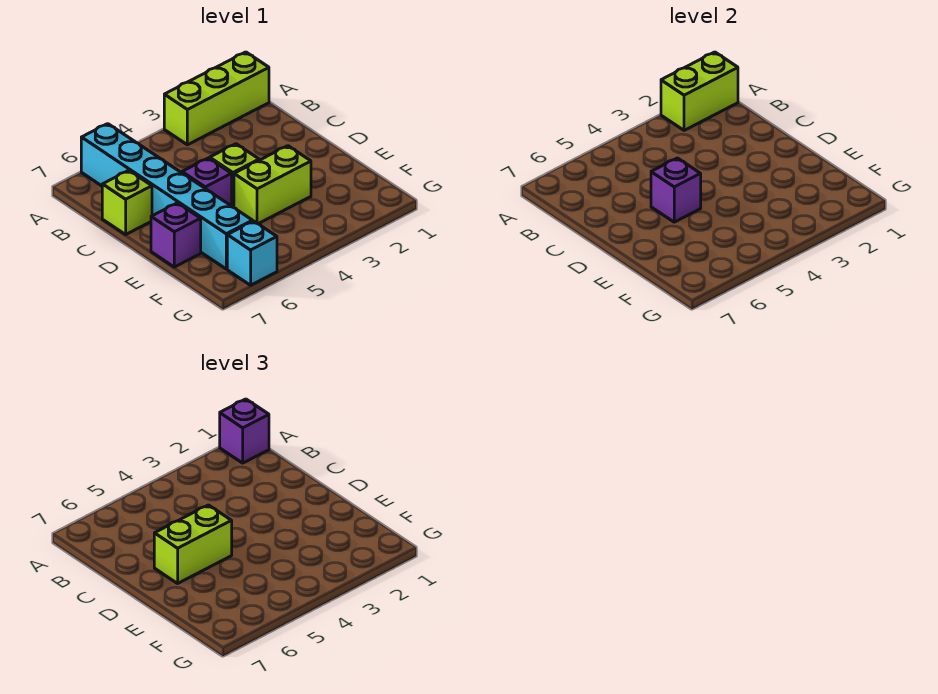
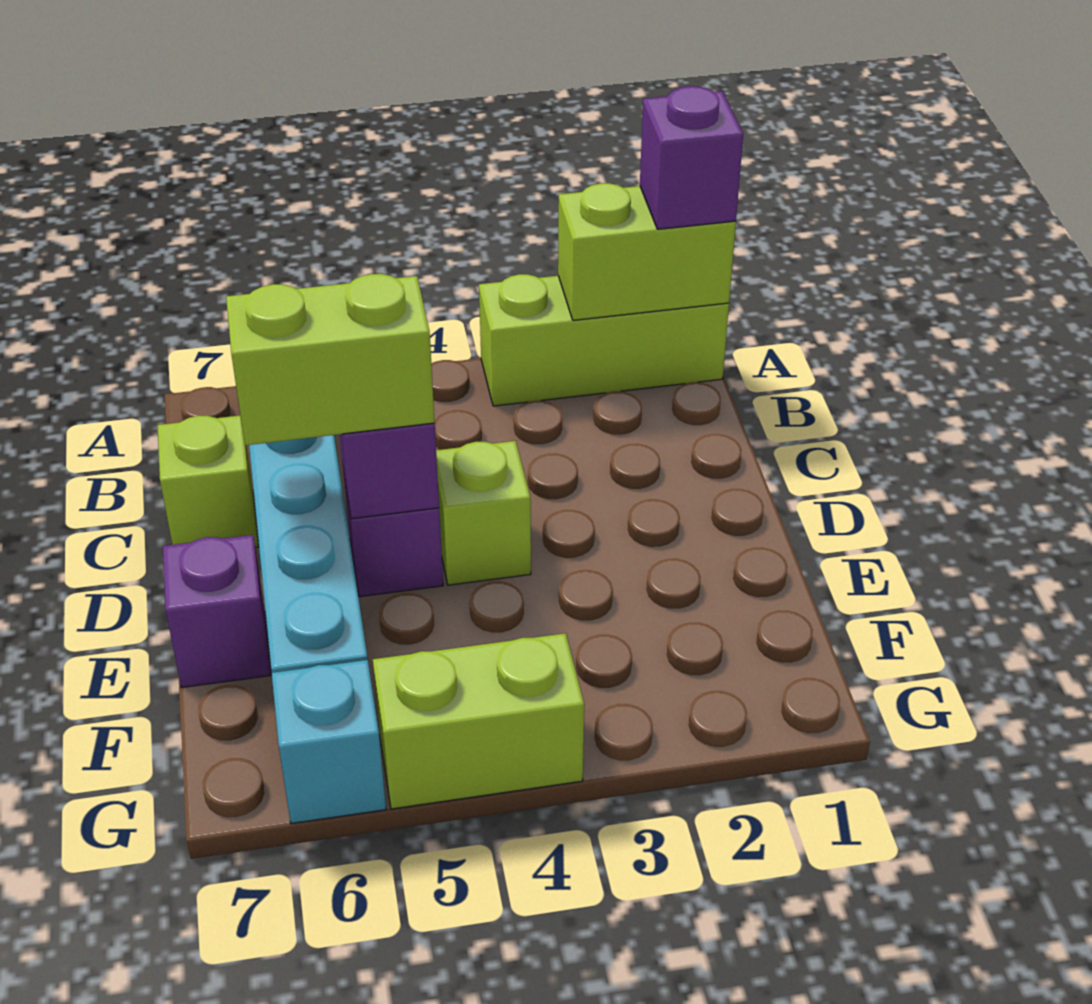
lime 1x2 brick [234,146,311,224] -> lime 1x2 brick moved to [373,633,584,809]

